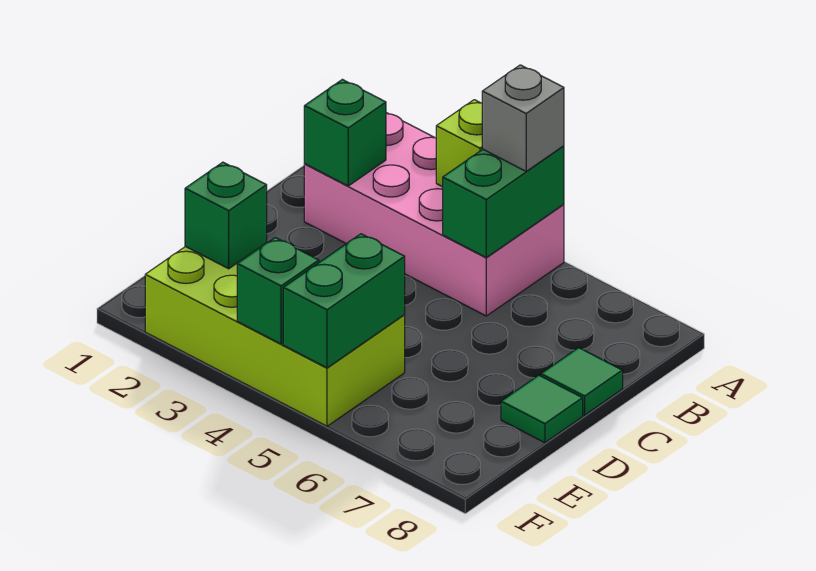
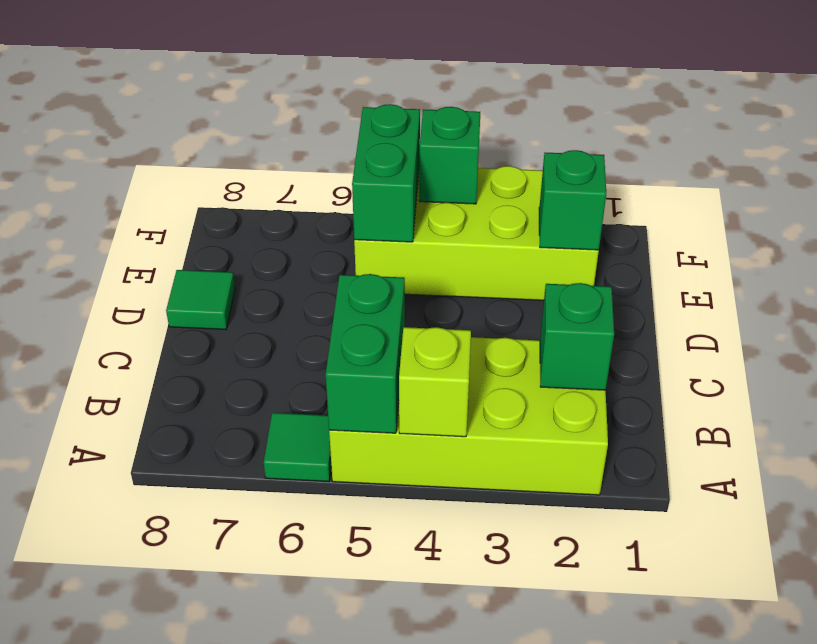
pink 2x4 brick [304,113,564,316] -> lime 2x4 brick [329,337,608,495]
grey 1x1 brick [482,65,564,171] -> none
green 1x1 tile [541,348,623,415] -> green 1x1 tile moved to [264,413,331,481]

